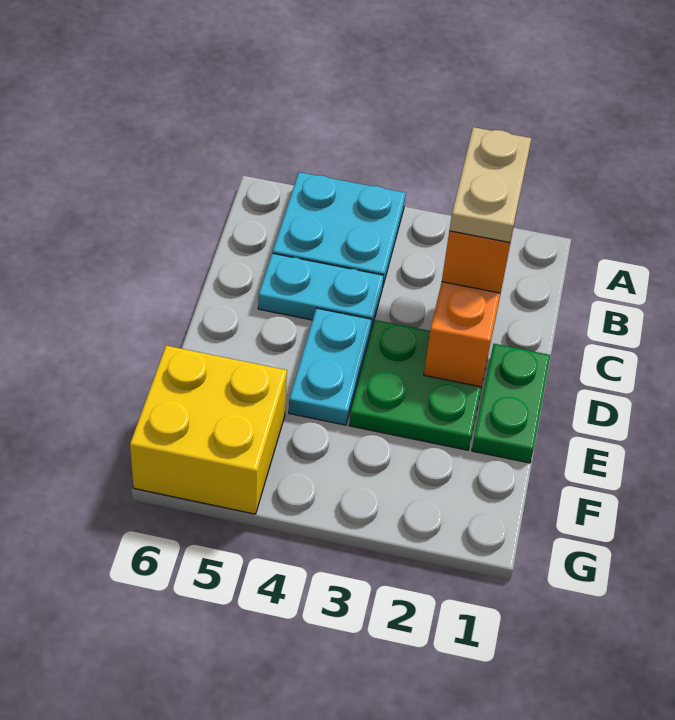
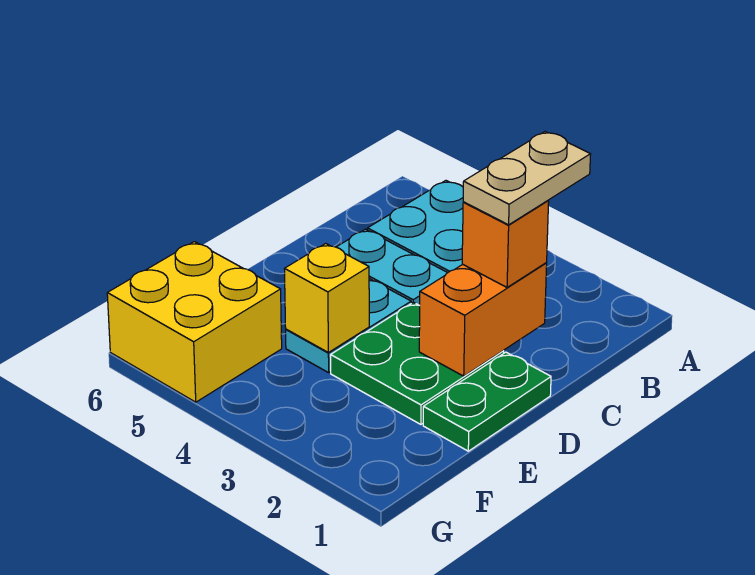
none -> yellow 1x1 brick [285,244,369,352]

